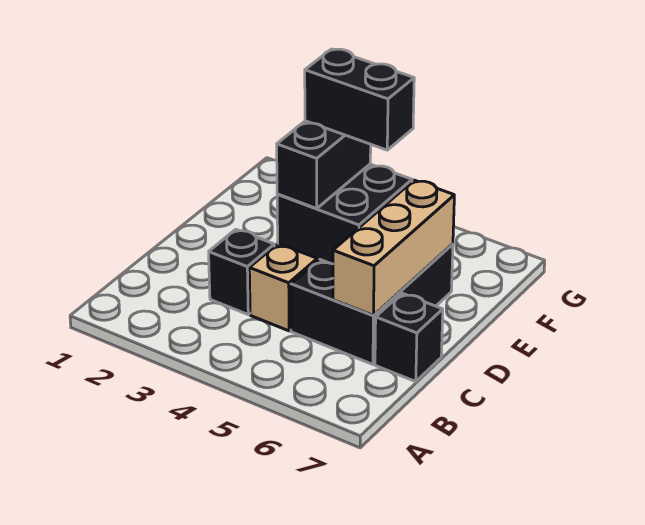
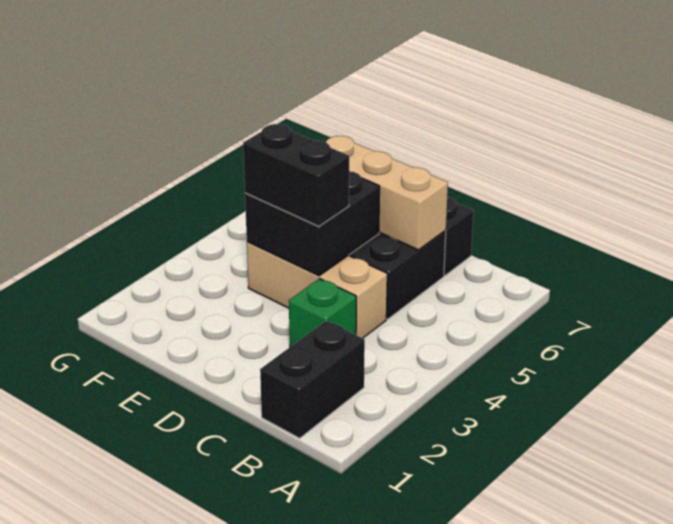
black 1x1 brick [209,229,274,314] -> green 1x1 brick [289,279,356,347]
black 1x2 brick [305,49,414,150] -> black 1x2 brick moved to [260,321,365,438]

